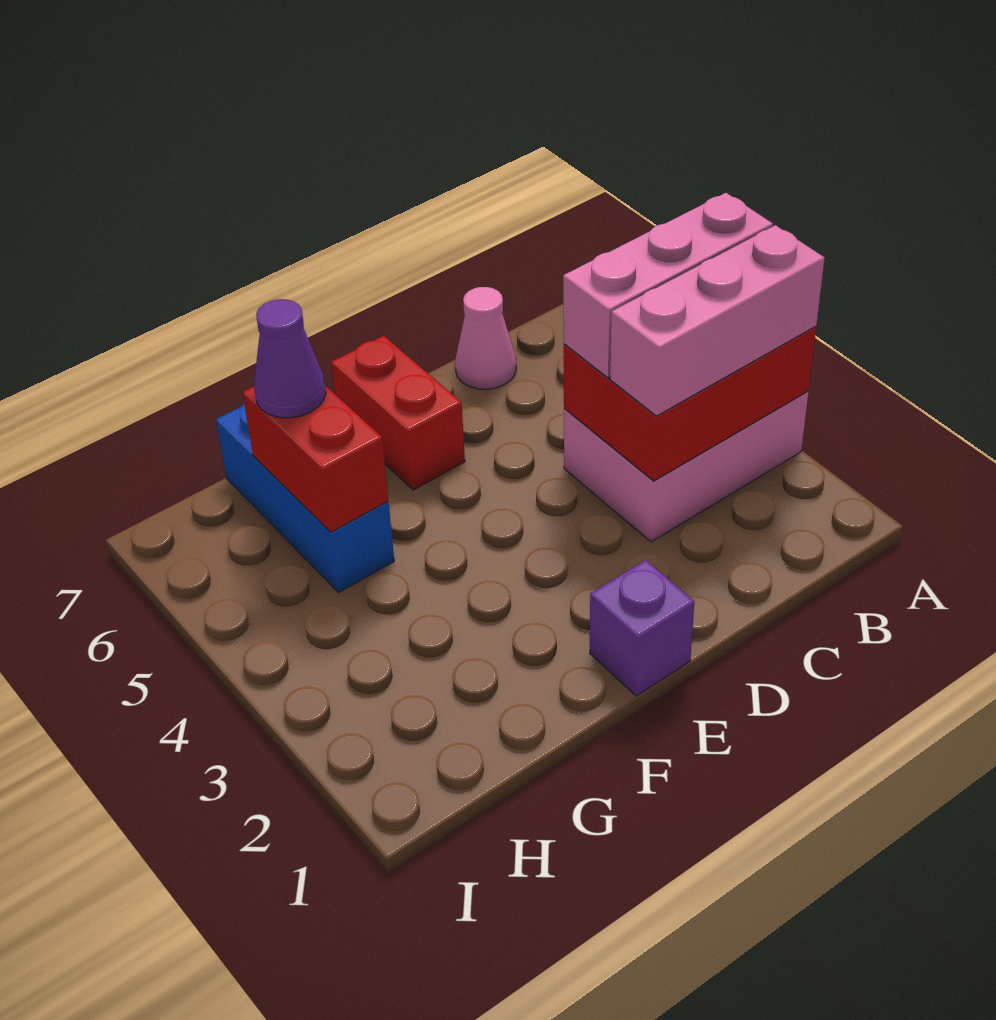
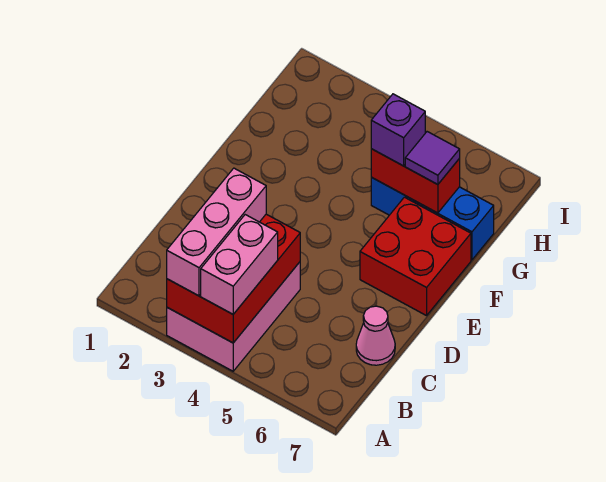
pink 1x3 brick [563,193,773,378] -> pink 1x2 brick [201,215,278,314]
purple 1x1 brick [590,560,694,696] -> purple 1x1 brick moved to [371,94,425,166]
red 1x2 brick [331,336,465,490] -> red 2x2 brick [360,197,471,316]
purple 1x1 cone [254,299,326,418] -> purple 1x1 tile [405,132,460,185]

